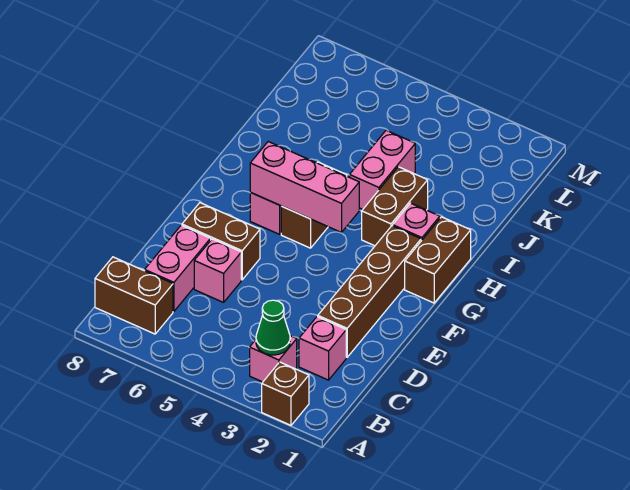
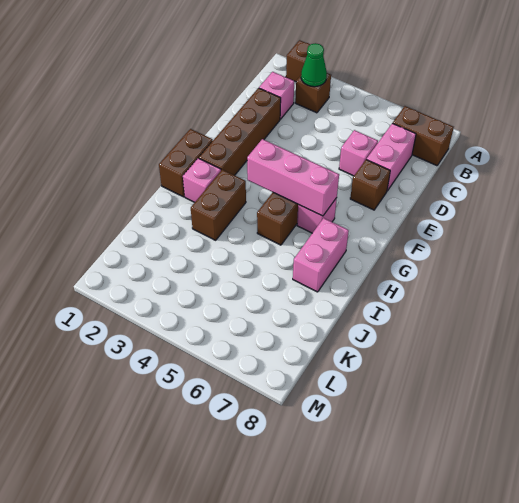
pink 1x1 brick [250,336,297,382] -> brown 1x1 brick [295,73,331,113]
brown 1x2 brick [182,203,260,280] -> brown 1x1 brick [350,160,390,210]
pink 1x2 brick [350,130,415,209] -> pink 1x2 brick moved to [293,218,349,292]

